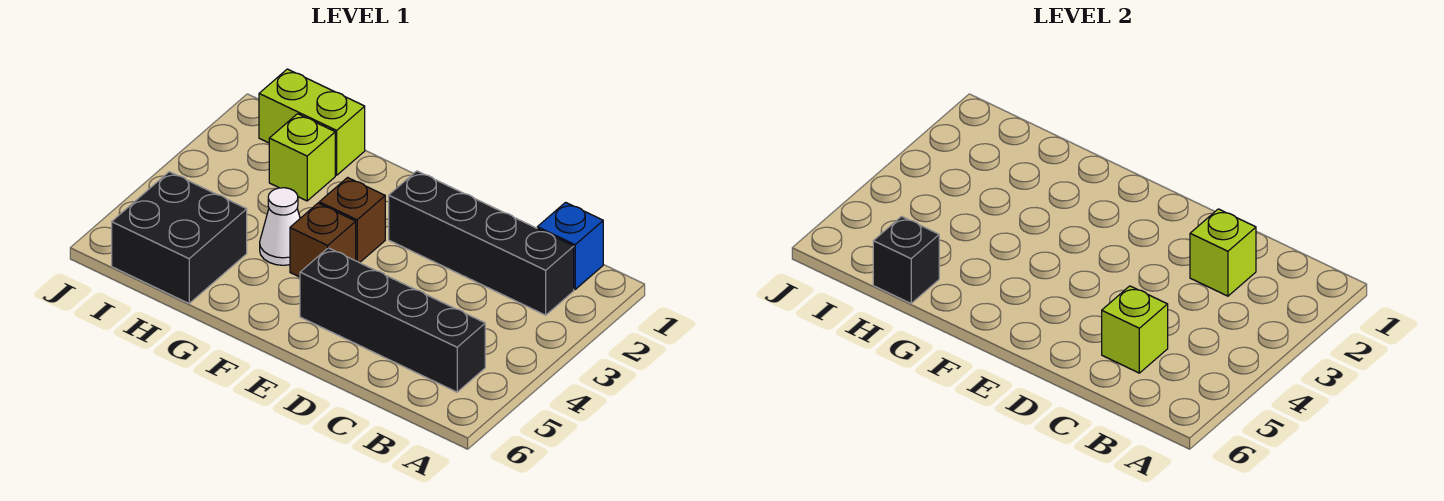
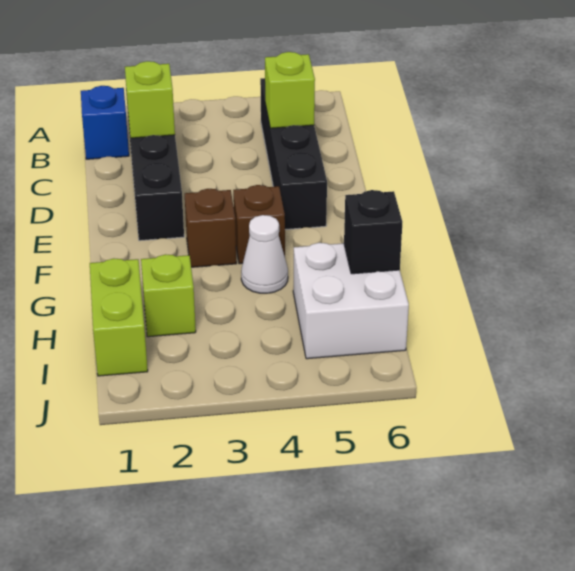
black 2x2 brick [112,172,247,303] -> white 2x2 brick [293,243,409,359]

